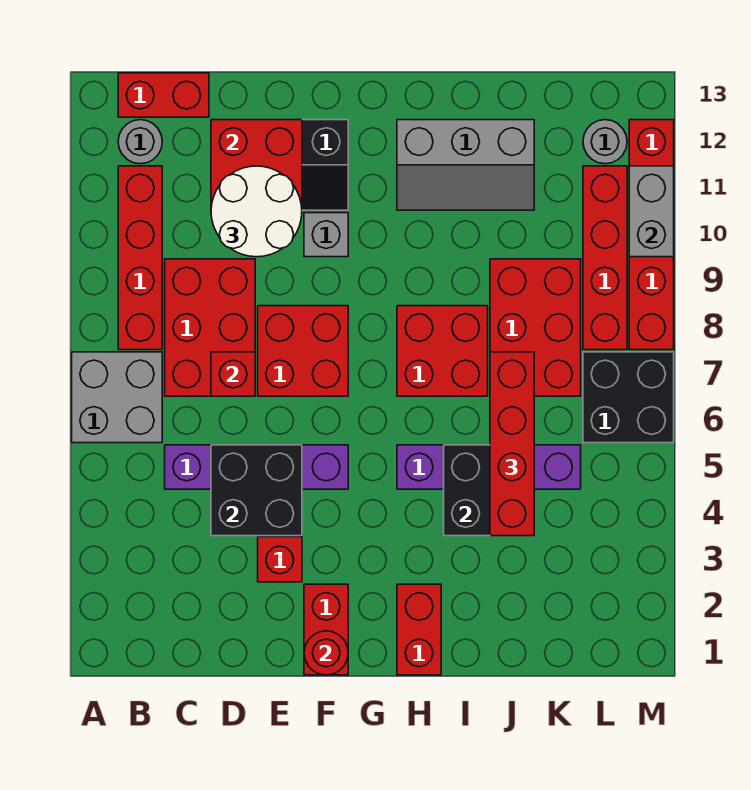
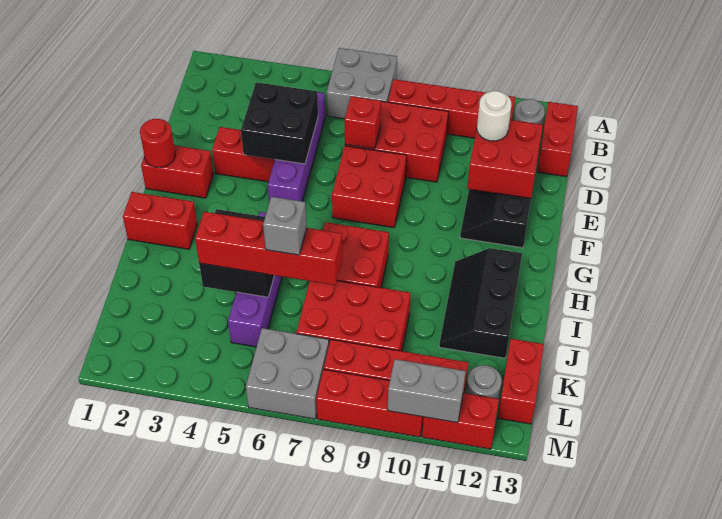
white 2x2 round brick [211,166,302,257] -> white 1x1 round brick [477,91,512,141]
grey 1x1 brick [304,213,348,257] -> grey 1x1 brick moved to [263,197,307,255]
grey 2x3 slope [397,120,534,210] -> black 2x3 slope [439,248,522,358]
none -> red 1x2 brick [498,339,544,424]
black 2x2 brick [583,352,674,443] -> grey 2x2 brick [246,328,329,419]

